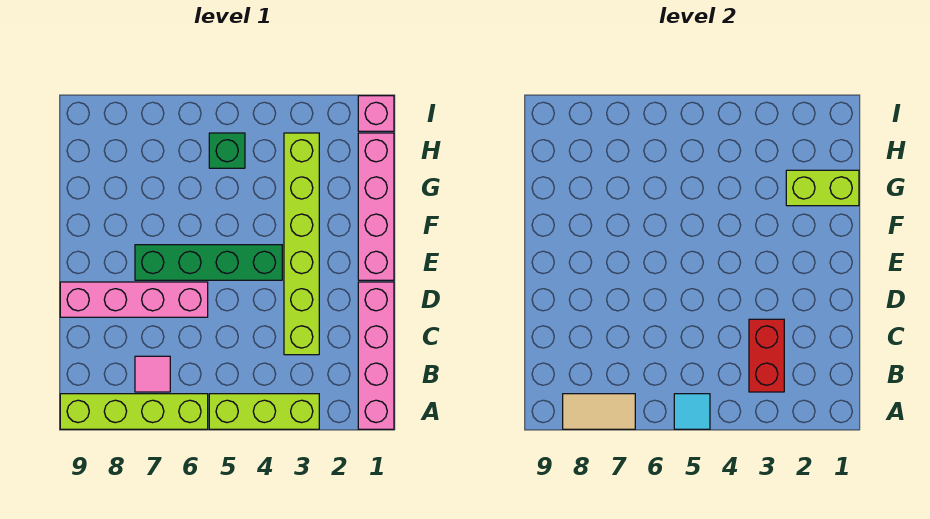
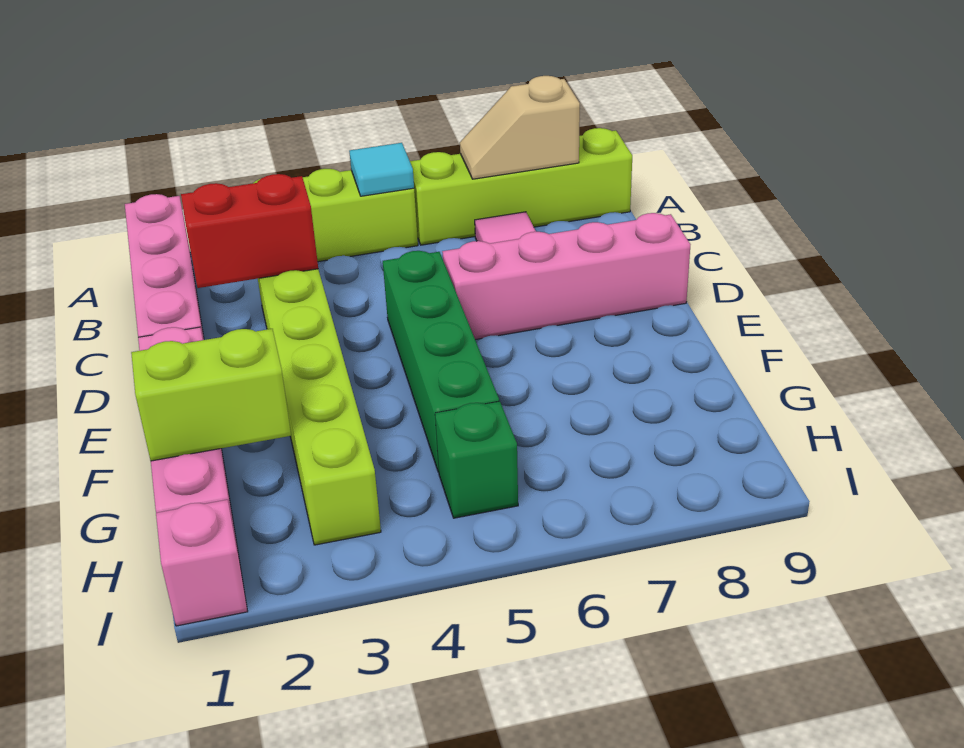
tan 1x2 tile [563,394,635,429] -> tan 1x2 slope [460,76,580,179]
red 1x2 brick [749,319,784,392] -> red 1x2 brick turned to [181,174,318,288]
green 1x4 brick [135,245,282,280] -> green 1x4 brick turned to [383,251,499,472]

